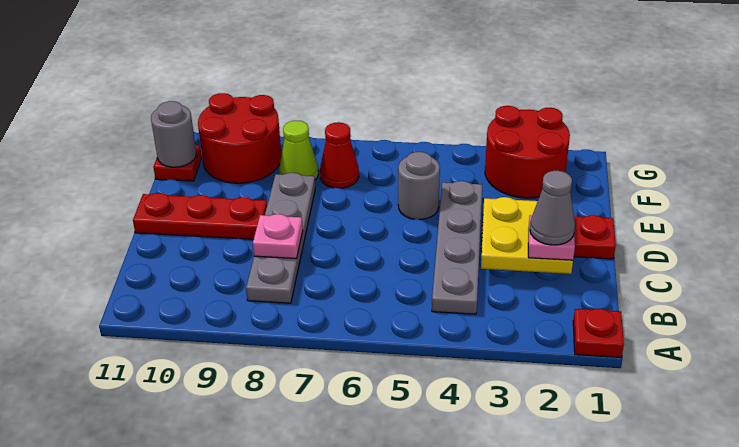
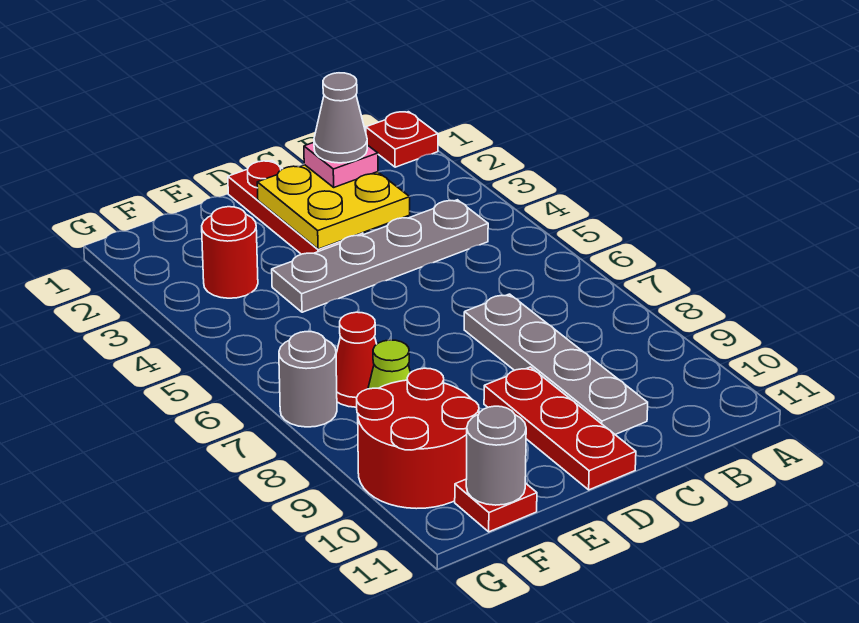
grey 1x4 plate [246,173,315,303] -> grey 1x4 plate turned to [464,294,648,434]
pink 1x1 plate [253,214,303,259] -> none
grey 1x1 round brick [398,152,440,220] -> grey 1x1 round brick moved to [279,332,337,427]
red 2x2 round brick [485,106,570,198] -> red 1x1 round brick [202,207,258,298]

